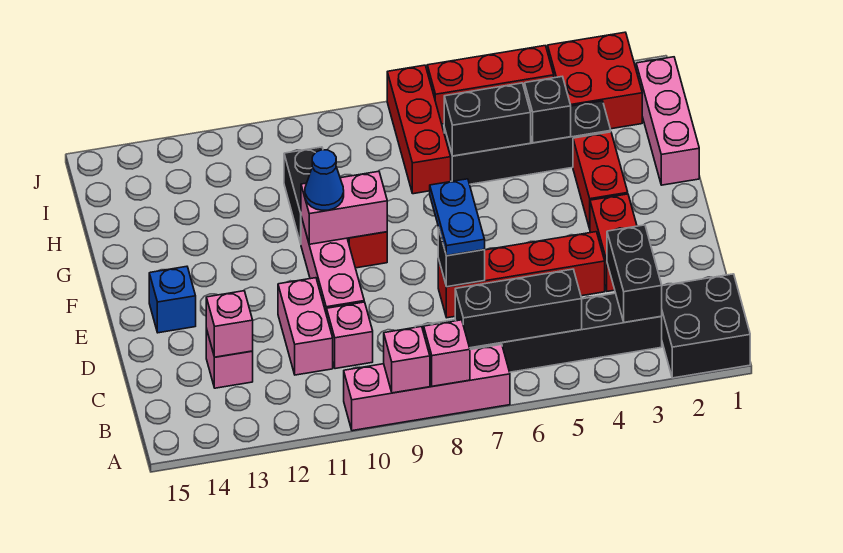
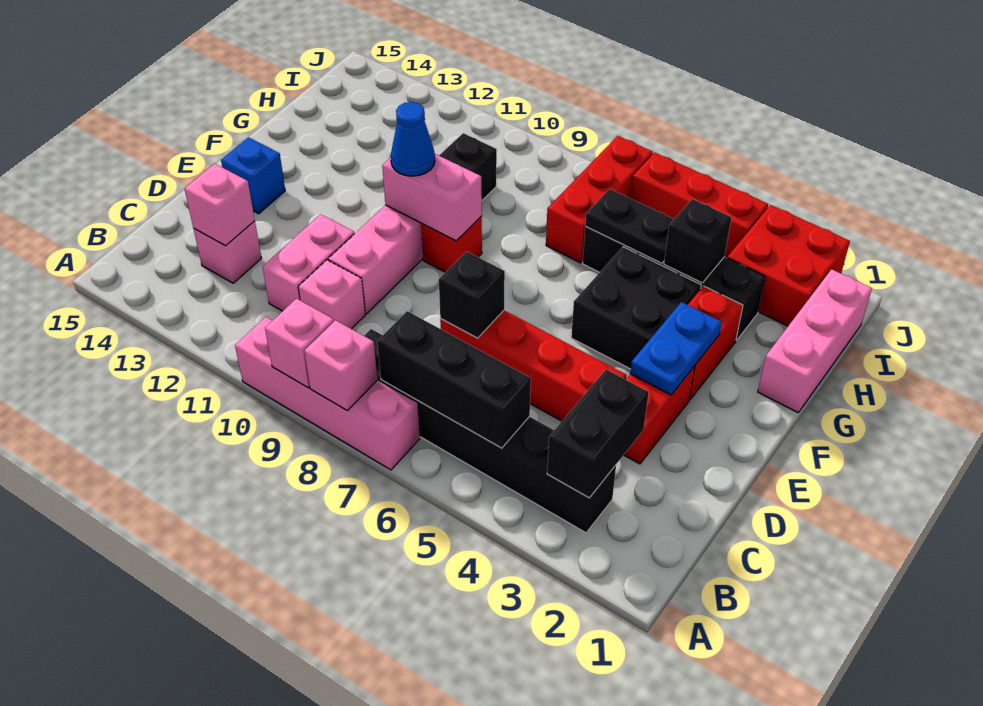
black 2x2 brick [661,274,750,378] -> black 2x2 brick moved to [571,247,701,369]
blue 1x2 plate [430,179,485,256] -> blue 1x2 plate moved to [630,302,722,395]
black 1x2 brick [444,83,531,156] -> black 1x2 plate [585,189,674,263]

